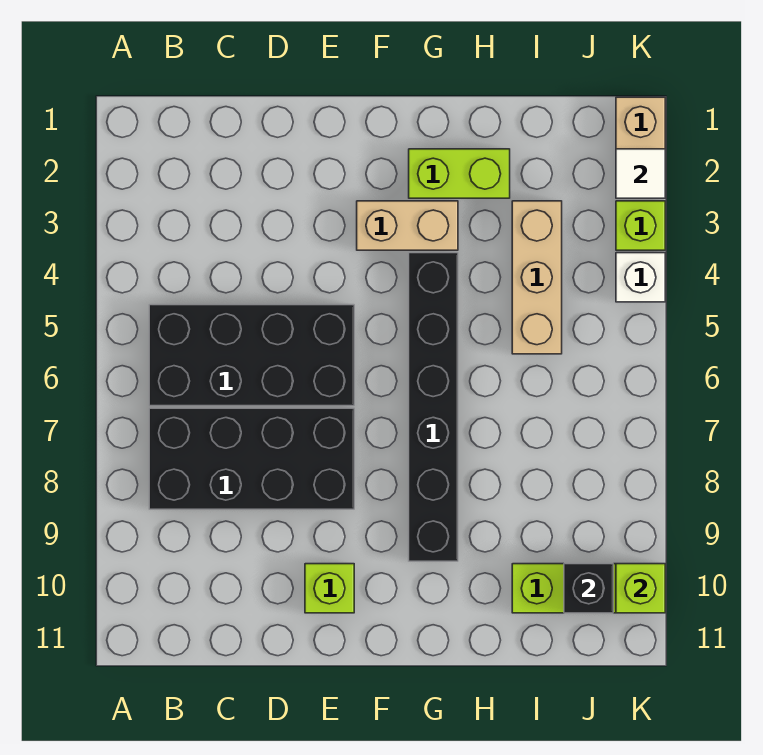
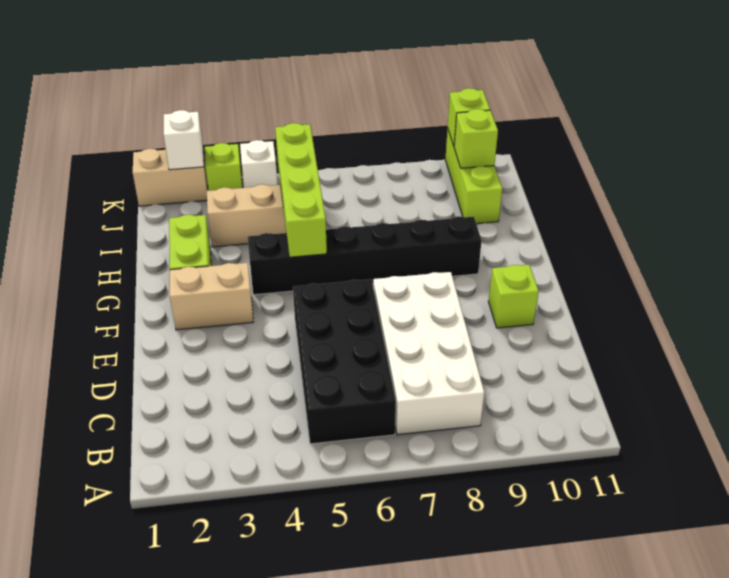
black 2x4 brick [149,408,354,509] -> white 2x4 brick [373,272,484,435]
tan 1x2 brick [357,201,458,250] -> tan 1x2 brick turned to [170,263,253,330]
none -> lime 1x4 brick [275,123,327,257]
black 1x1 brick [564,564,613,613] -> lime 1x1 brick [454,109,498,168]
white 1x1 tile [616,149,665,198] -> white 1x1 brick [164,110,204,170]

